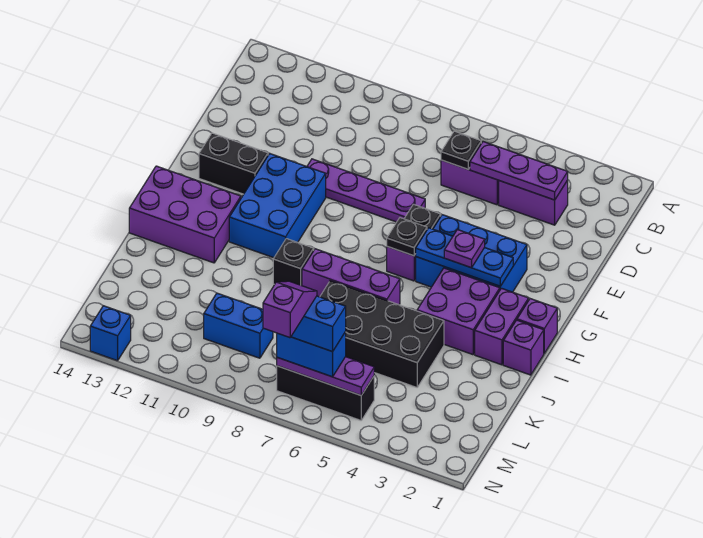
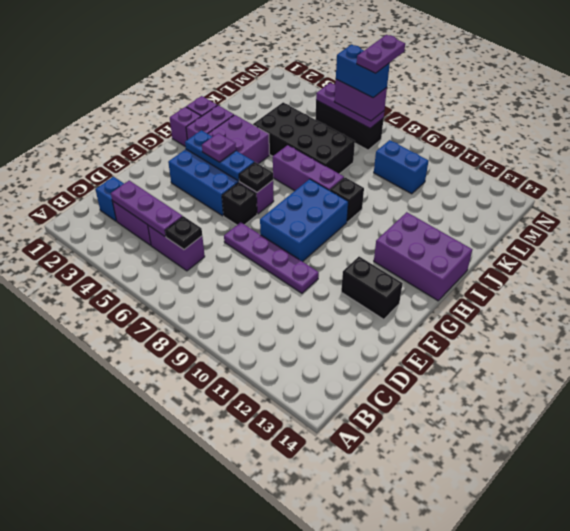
blue 2x3 brick [229,153,326,258] -> blue 2x3 brick moved to [260,179,348,262]
blue 1x2 brick [277,332,346,377] -> purple 1x2 brick [334,79,387,121]
purple 1x2 slope [263,281,317,338] -> purple 1x2 plate [357,35,405,73]
blue 1x1 brick [90,306,131,361] -> blue 1x1 brick moved to [95,177,124,221]

